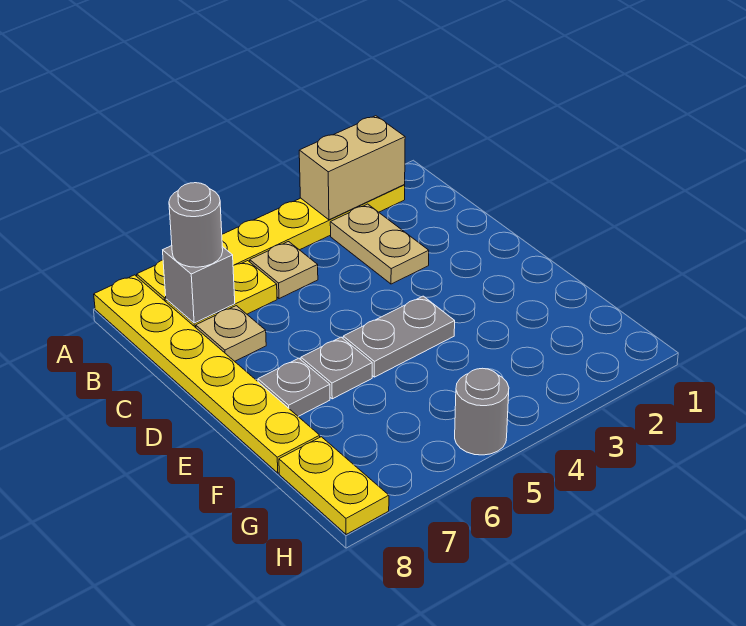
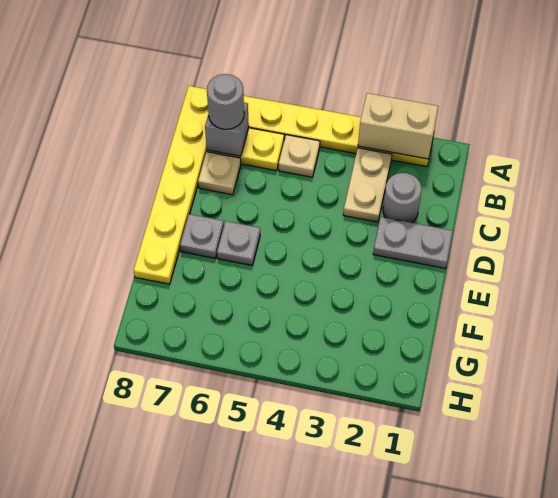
grey 1x2 plate [343,296,455,377] -> grey 1x2 plate moved to [373,217,453,269]
yellow 1x2 plate [279,437,389,534] -> none
grey 1x1 round brick [455,368,509,455] -> grey 1x1 round brick moved to [383,173,422,223]

